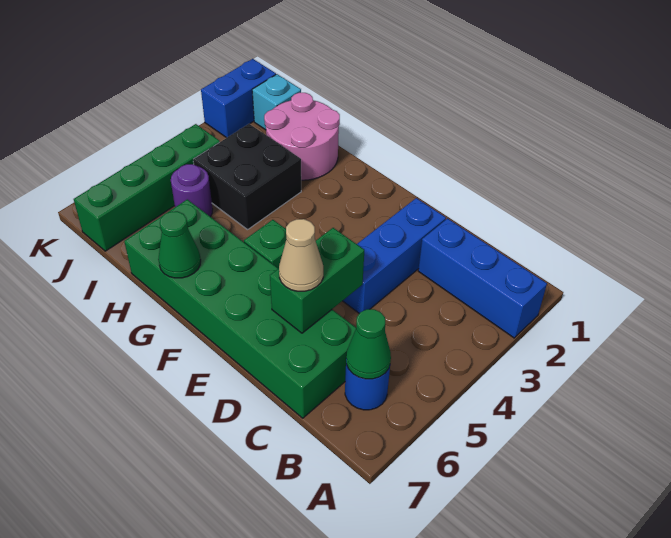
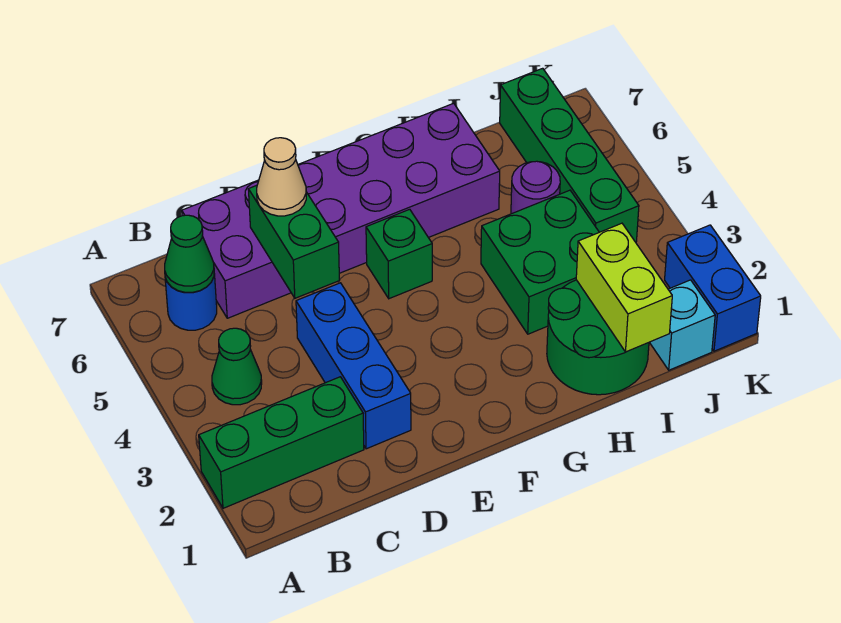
blue 1x3 brick [418,218,547,338] -> green 1x3 brick [199,377,364,508]
green 2x6 brick [124,199,356,418] -> purple 2x6 brick [182,103,500,318]
green 1x1 cone [158,211,201,278] -> green 1x1 cone moved to [212,328,262,405]
pink 2x2 round brick [264,93,340,180] -> green 2x2 round brick [547,280,649,395]
black 2x2 brick [193,124,301,230] -> green 2x2 brick [481,190,599,334]
none -> lime 1x2 brick [576,223,672,352]

